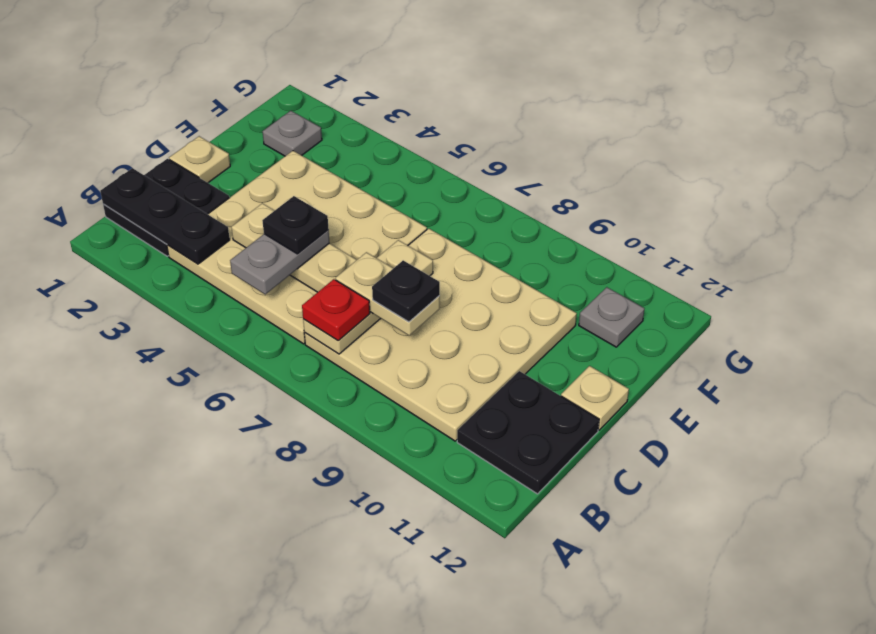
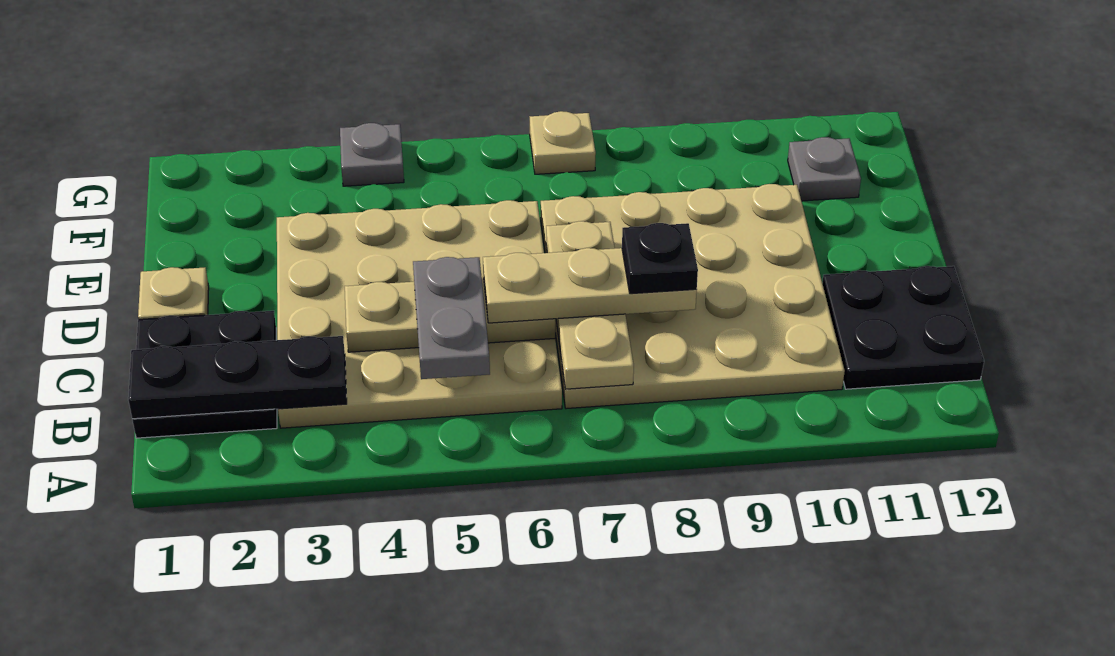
red 1x1 plate [302,279,370,341] -> none
black 1x1 plate [262,196,328,254] -> none
tan 1x2 plate [335,252,440,336] -> tan 1x3 plate [483,248,697,323]
tan 1x1 plate [561,366,629,430] -> tan 1x1 plate moved to [530,111,596,174]
grey 1x1 plate [263,111,322,156] -> grey 1x1 plate moved to [340,123,404,186]

